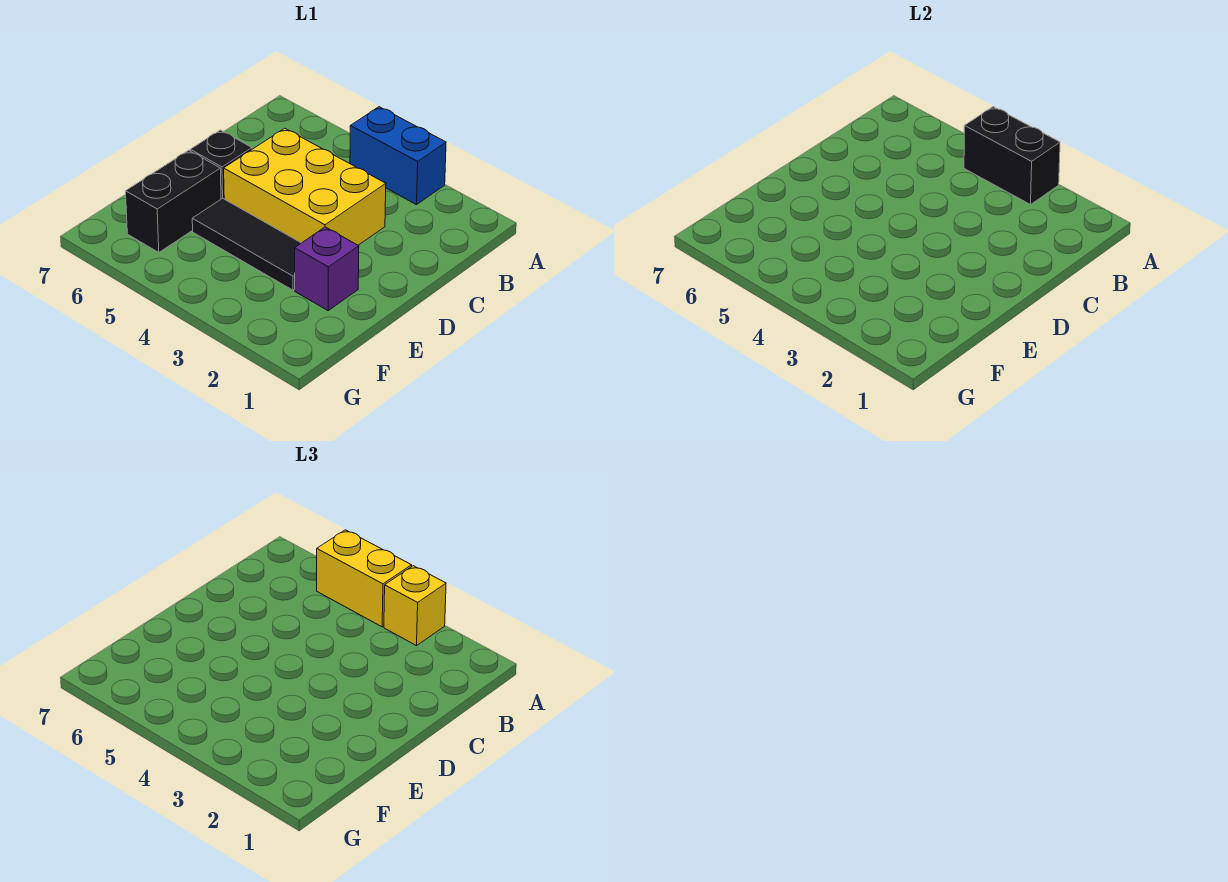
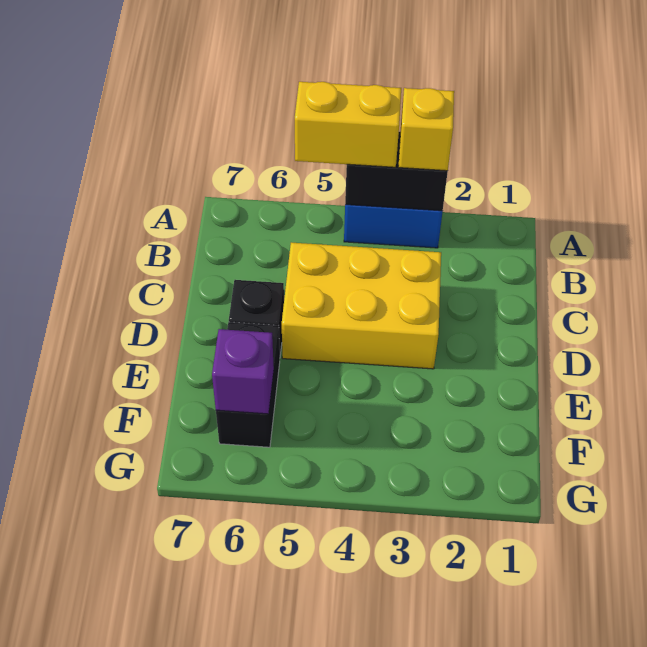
purple 1x1 brick [295,227,359,310] -> purple 1x1 brick moved to [212,329,274,414]
black 1x3 tile [192,198,301,290] -> none

